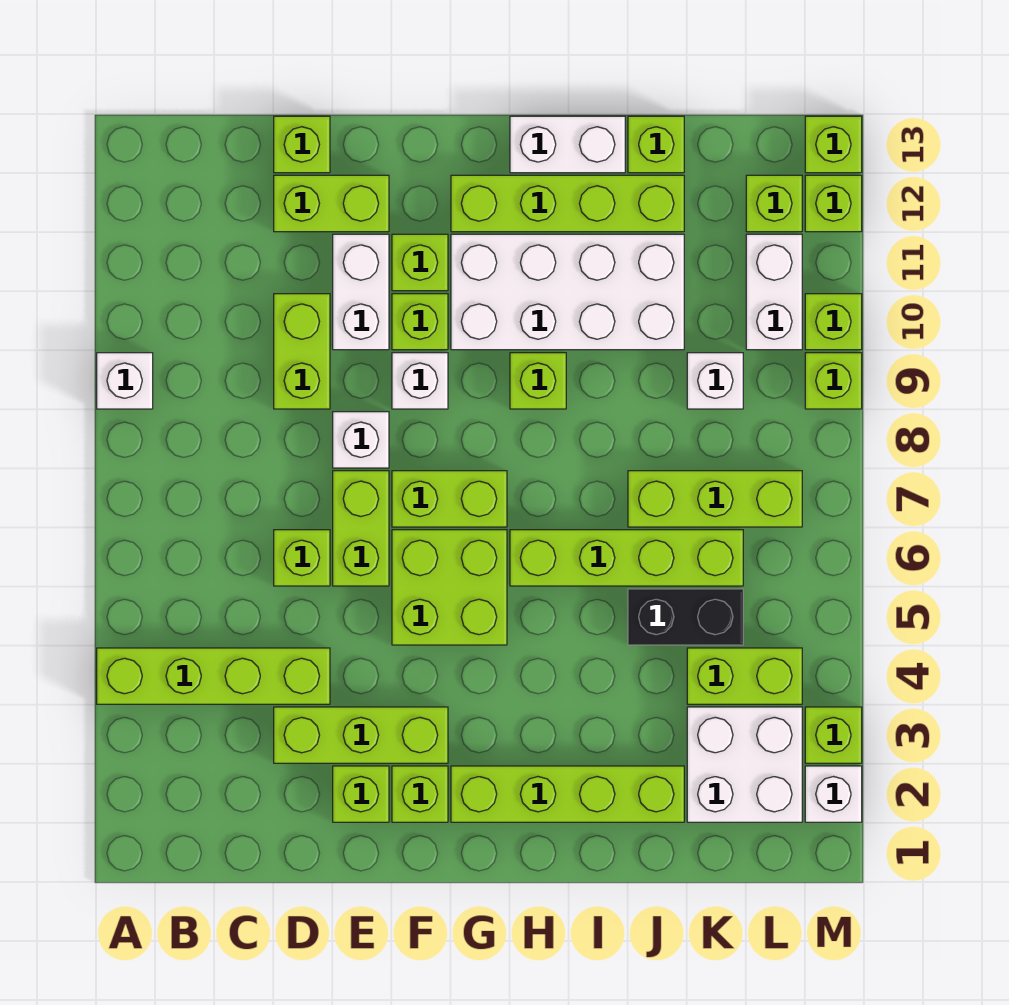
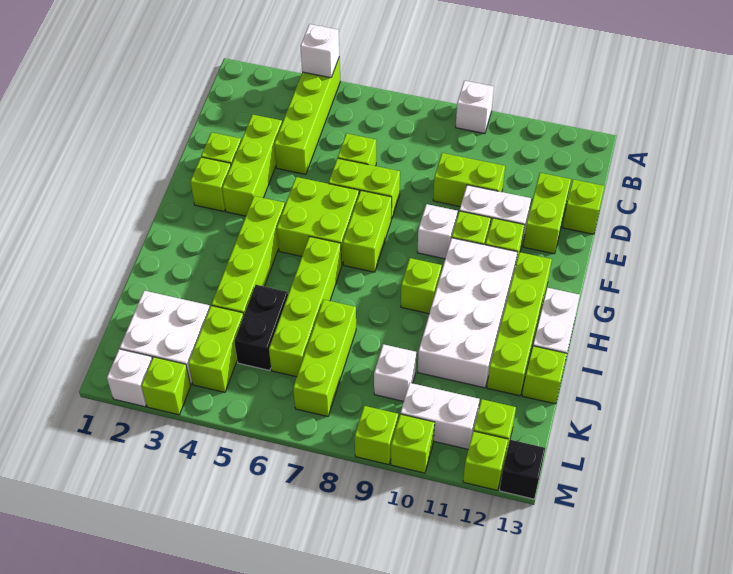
white 1x1 brick [333,412,389,468] -> white 1x1 brick moved to [300,24,340,78]
lime 1x4 brick [451,766,684,822] -> lime 1x4 brick moved to [212,196,285,315]
lime 1x1 brick [805,116,862,173] -> black 1x1 brick [500,440,545,499]

